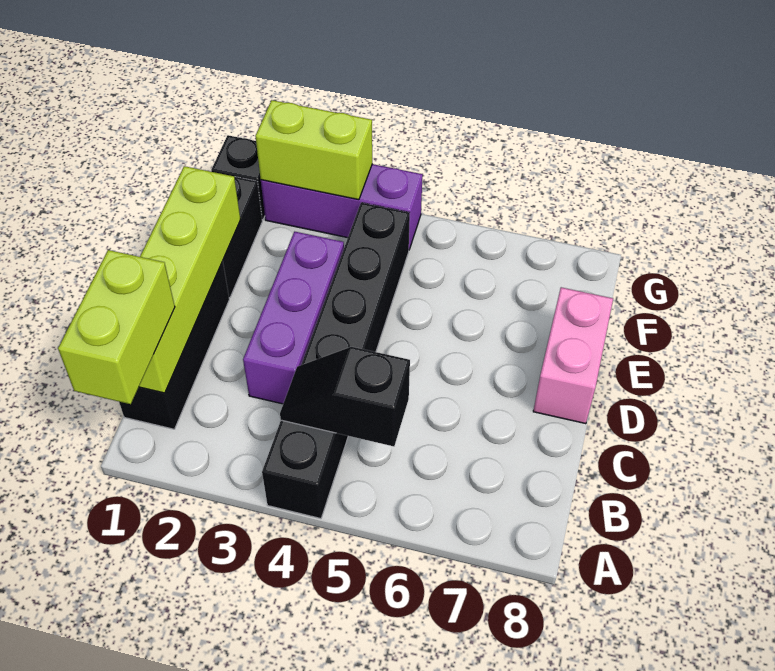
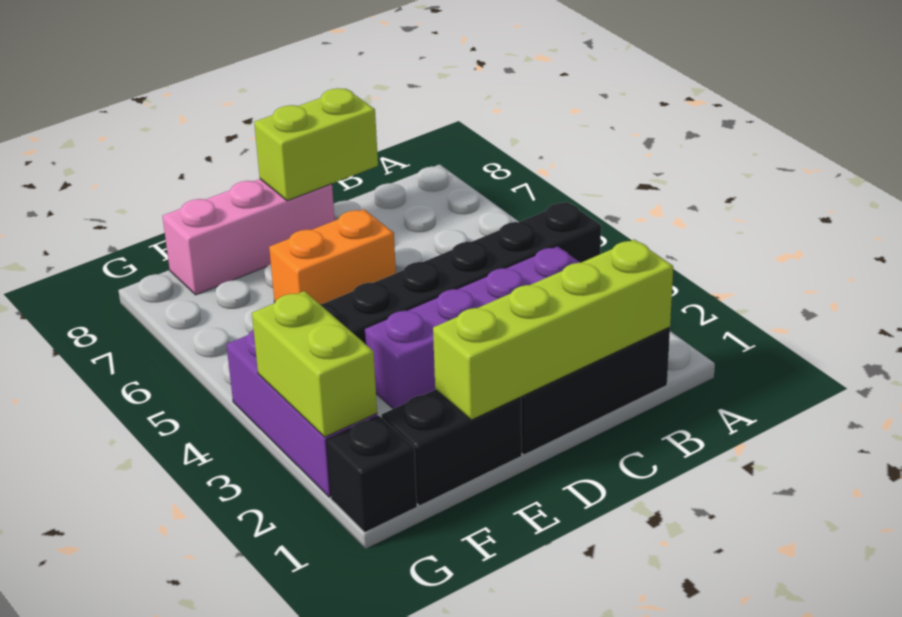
lime 1x2 brick [58,250,175,404] -> lime 1x2 brick moved to [254,88,378,201]
black 1x2 slope [280,347,410,446] -> none
purple 1x3 brick [243,232,344,404] -> purple 1x4 brick [365,246,580,409]
none -> orange 1x2 brick [269,209,396,304]
pink 1x2 brick [533,287,613,424] -> pink 1x3 brick [163,179,335,295]

